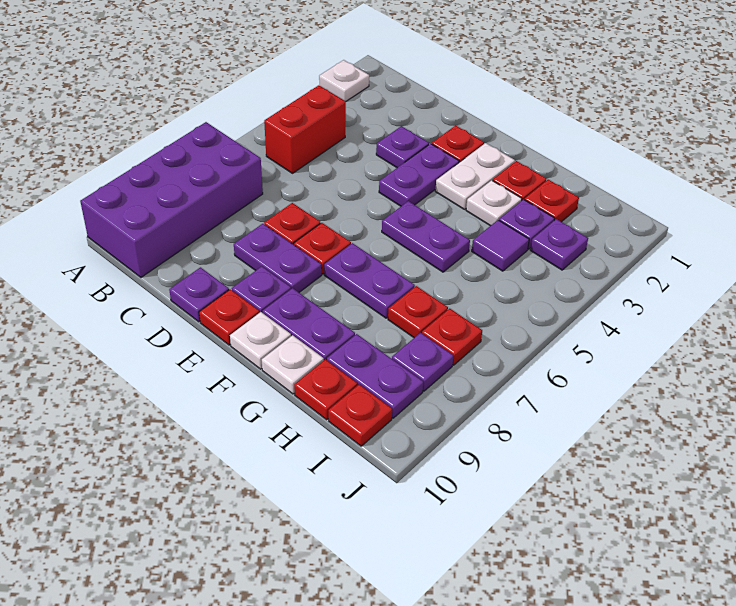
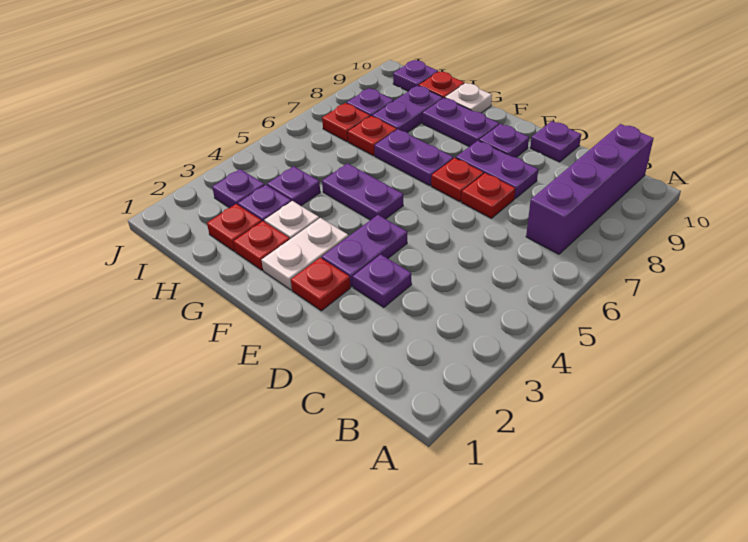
white 1x1 plate [319,60,369,101] -> none
purple 2x4 brick [80,122,263,277] -> purple 1x4 brick [526,124,654,254]
red 1x2 brick [264,85,346,173] -> none
red 1x1 plate [199,289,260,345] -> none
white 1x1 plate [230,312,291,369] -> none
purple 1x1 tile [472,220,529,271] -> purple 1x1 plate [267,166,320,206]
purple 1x2 plate [327,334,423,418] -> purple 1x2 plate turned to [372,85,443,133]
red 1x1 plate [328,384,392,446] -> purple 1x1 plate [393,60,438,91]

